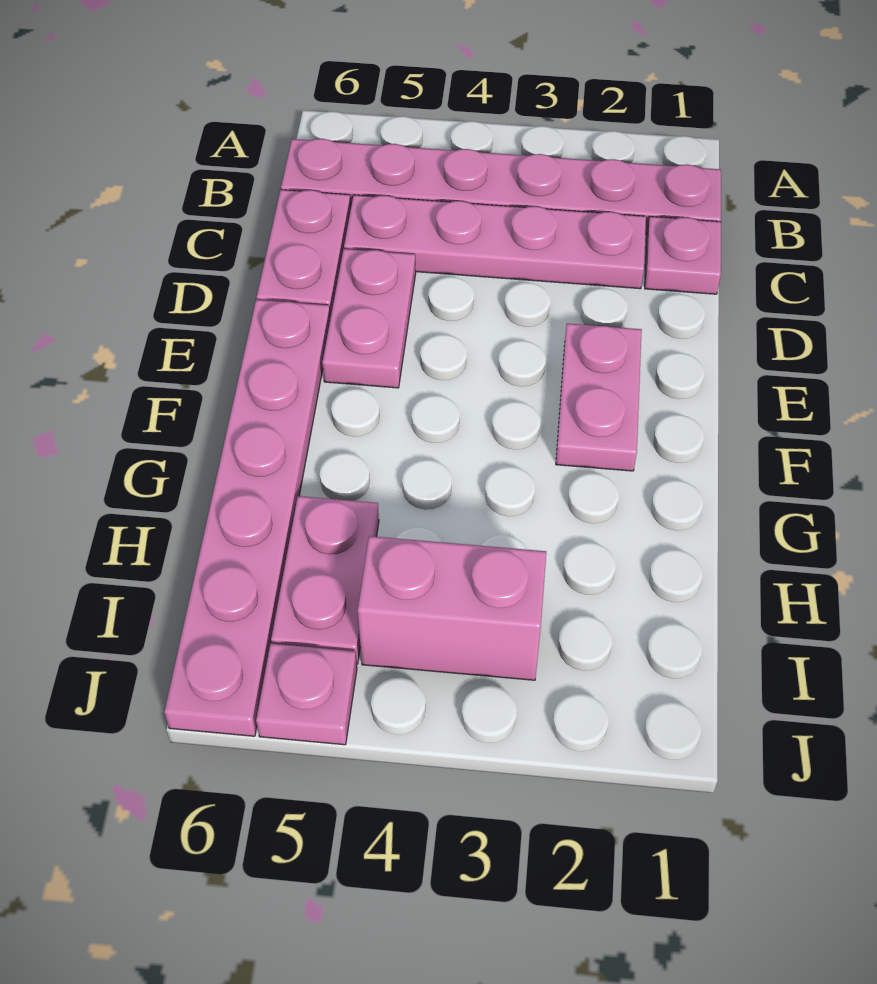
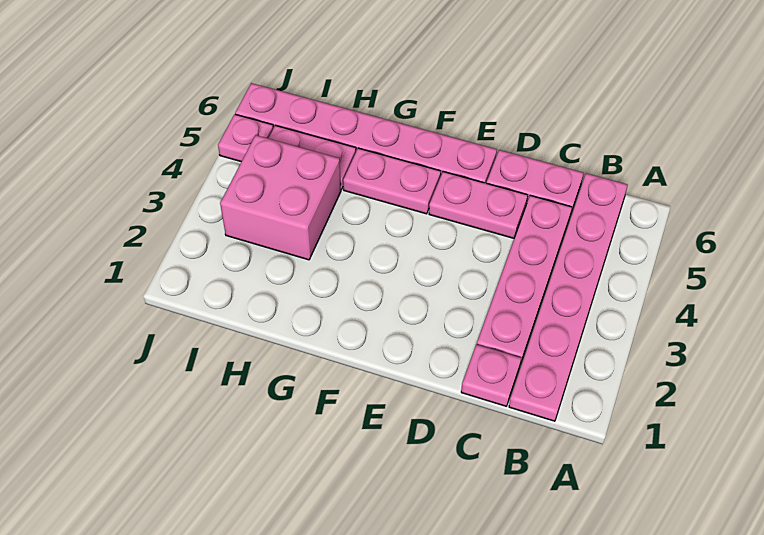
pink 1x2 plate [556,324,642,471] -> pink 1x2 plate moved to [343,148,441,214]
pink 1x2 brick [358,536,546,680] -> pink 2x2 brick [220,135,341,260]

